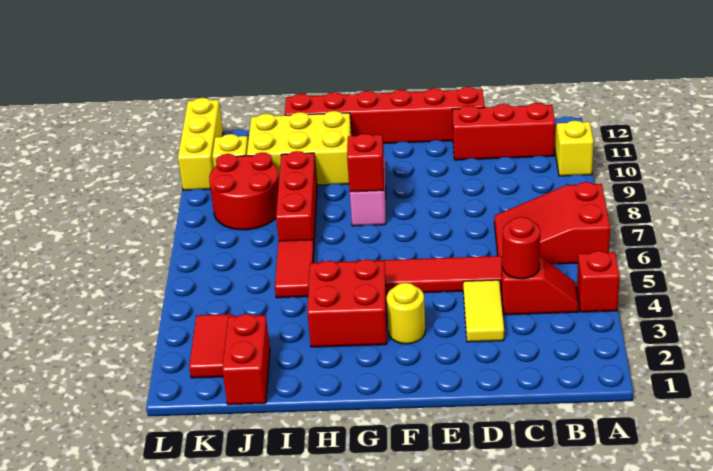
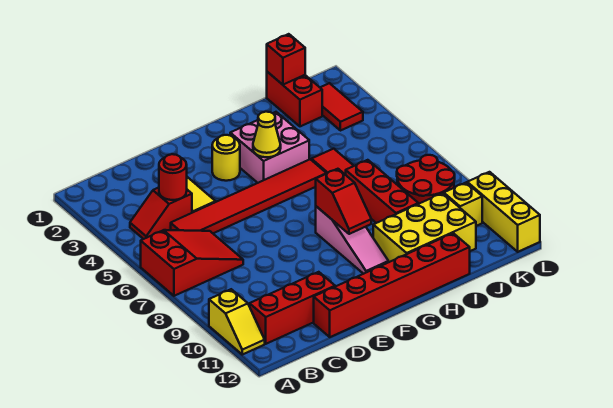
red 1x1 brick [577,251,620,312] -> red 1x1 brick moved to [267,34,305,85]
red 2x2 brick [307,259,387,347] -> pink 2x2 brick [230,112,309,183]
none -> yellow 1x1 cone [253,112,281,157]

